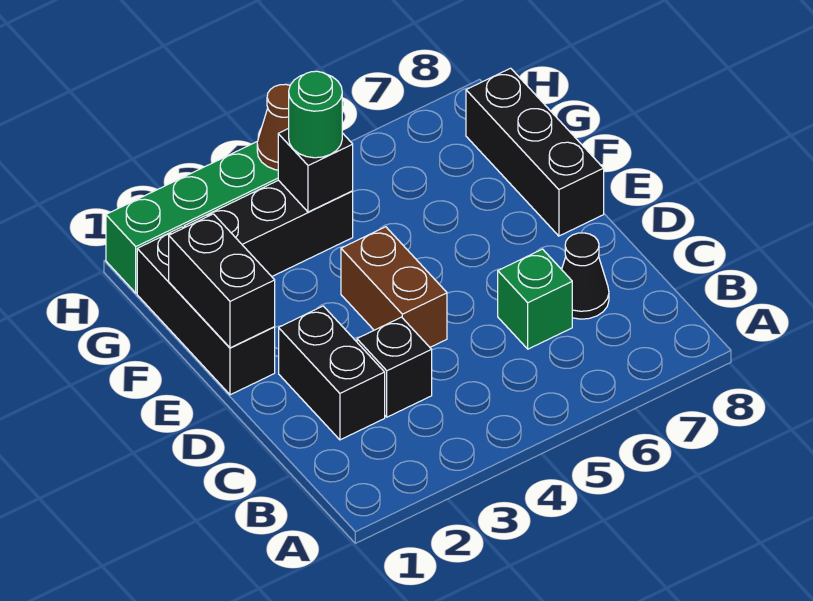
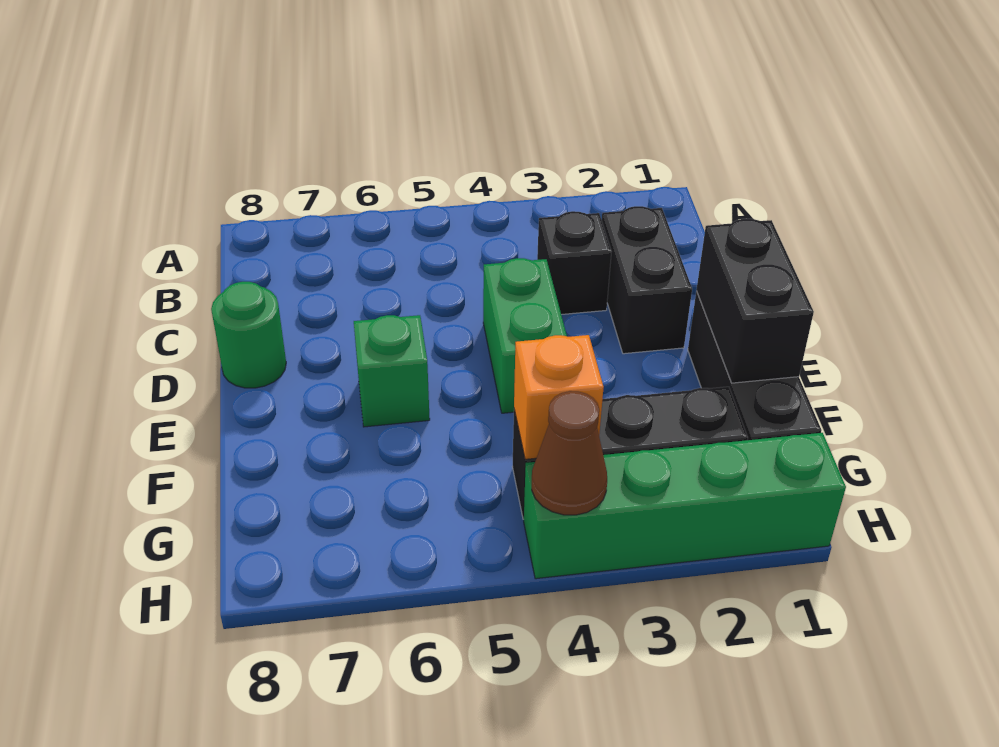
green 1x1 brick [498,249,572,349] -> green 1x1 brick moved to [354,315,430,427]
black 1x1 cone [562,233,609,319] -> none
brown 1x2 brick [341,227,447,347] -> green 1x2 brick [483,258,567,413]
black 1x3 brick [466,68,604,236] -> none
black 1x1 brick [278,128,353,212] -> orange 1x1 brick [514,335,604,459]
green 1x1 round brick [289,71,342,158] -> green 1x1 round brick moved to [211,282,286,388]

